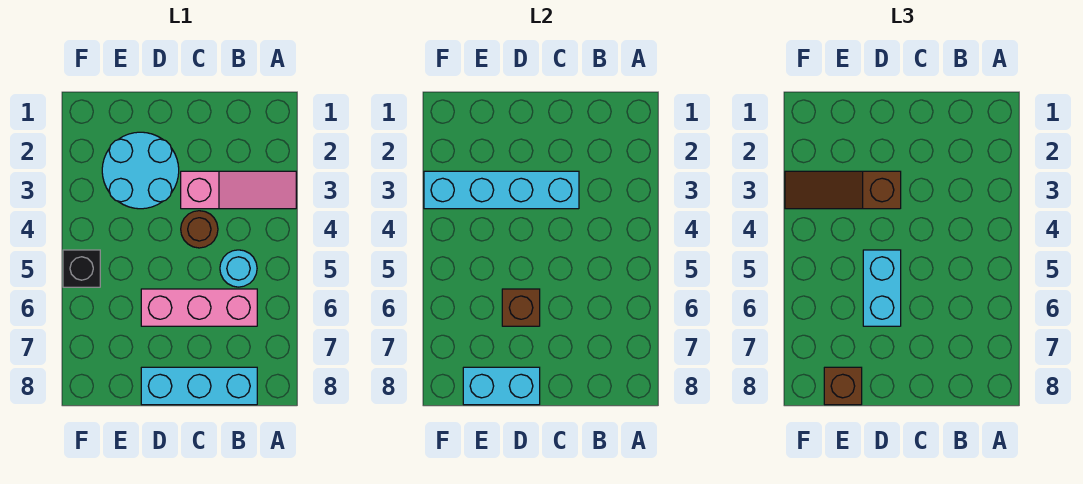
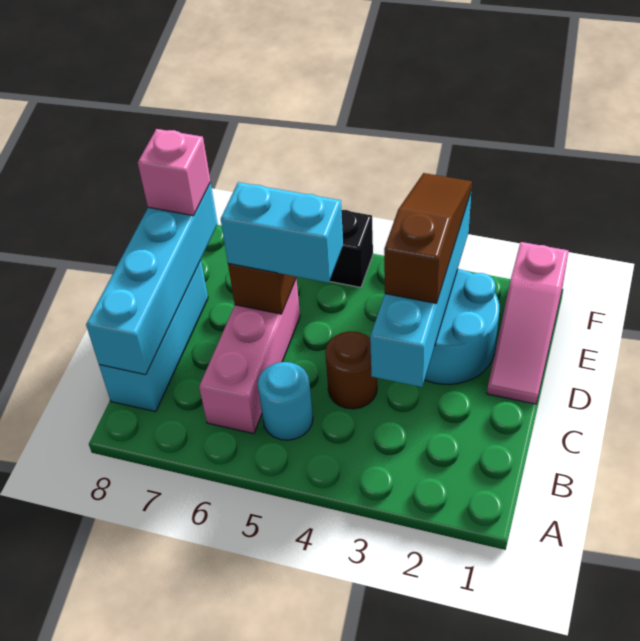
pink 1x3 slope [181,171,296,209] -> pink 1x3 slope moved to [487,242,568,404]
cyan 1x2 brick [463,367,540,405] -> cyan 1x4 brick [86,183,218,375]
brown 1x1 brick [824,367,862,405] -> pink 1x1 brick [138,129,210,216]

